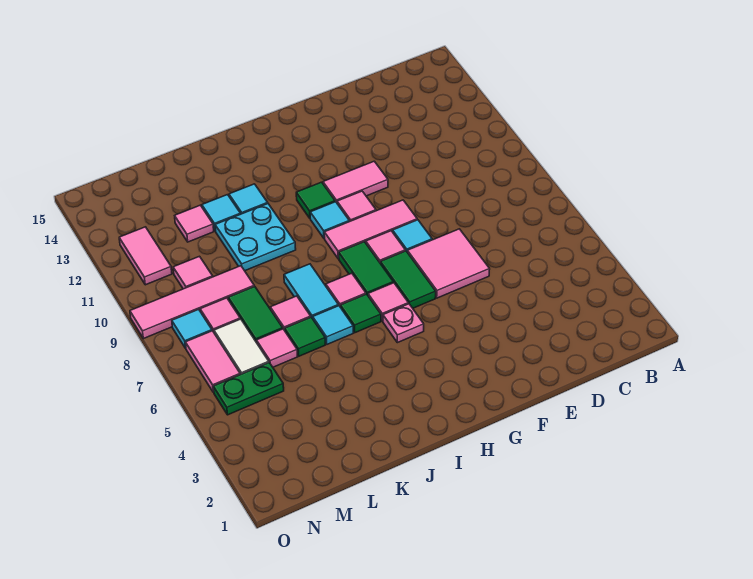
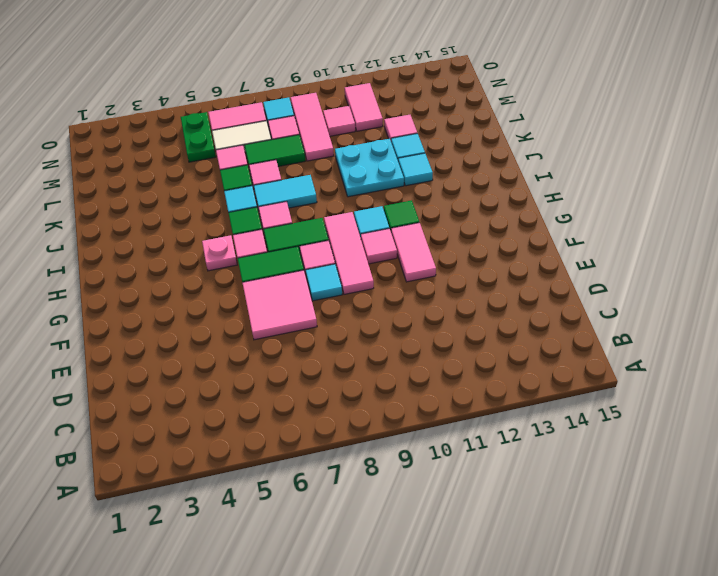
pink 1x4 tile [130,266,254,339] -> pink 1x3 tile [291,93,334,161]
pink 1x2 tile [119,227,172,285] -> pink 1x2 tile turned to [345,83,383,131]

